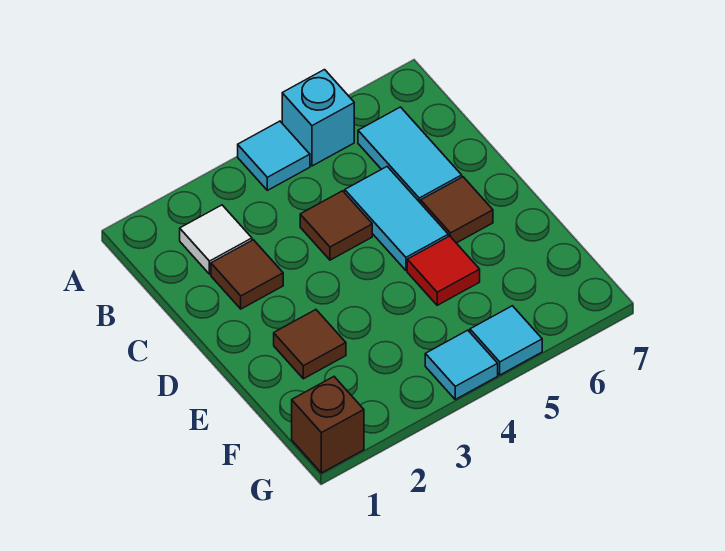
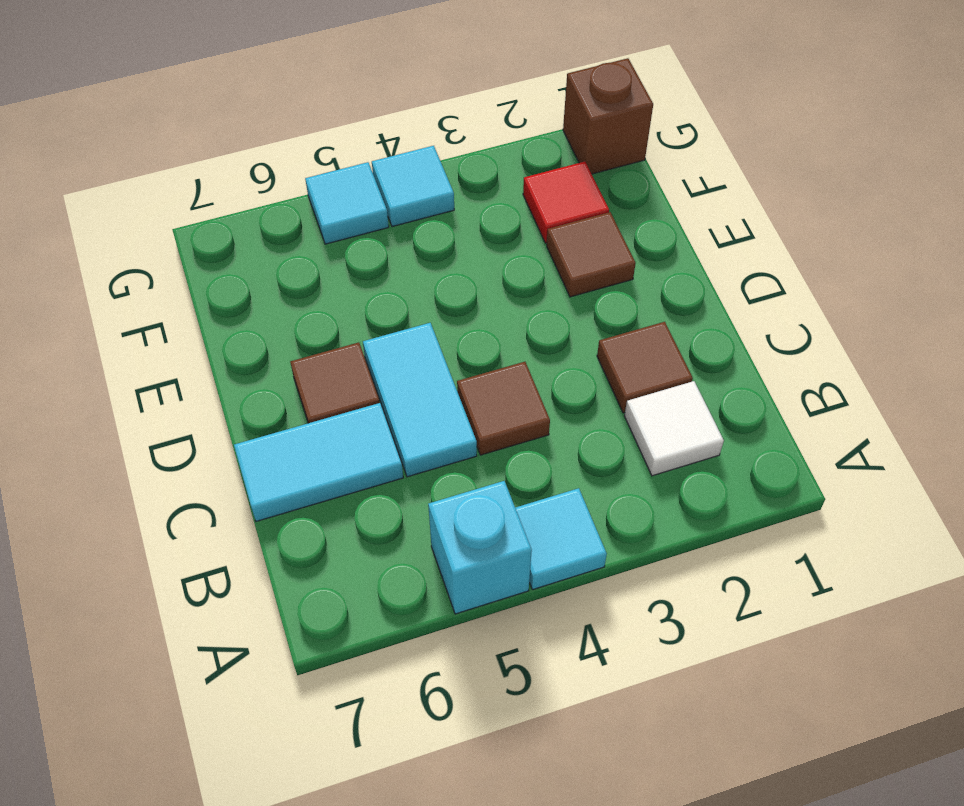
cyan 1x2 tile [358,107,462,203] -> cyan 1x2 tile turned to [234,403,403,521]
red 1x1 tile [407,236,480,305] -> red 1x1 tile moved to [523,162,609,243]

